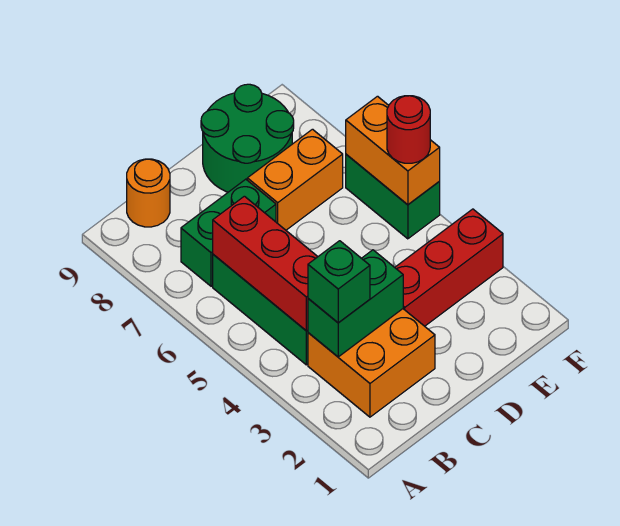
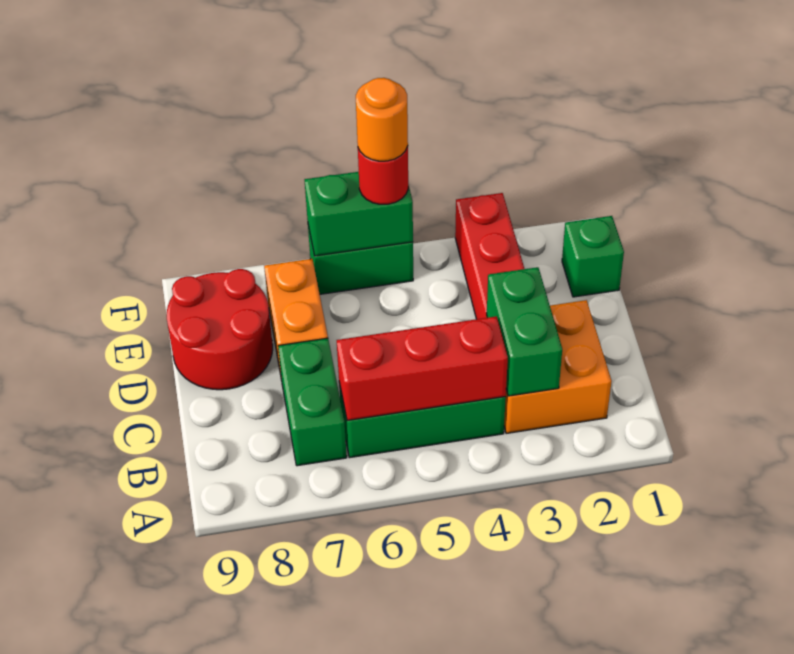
green 1x1 brick [308,241,370,323] -> green 1x1 brick moved to [562,216,624,297]
orange 1x1 round brick [127,159,170,227] -> orange 1x1 round brick moved to [356,78,408,161]
green 2x2 round brick [201,84,294,192] -> red 2x2 round brick [167,269,273,390]
orange 1x2 brick [346,96,440,205] -> green 1x2 brick [304,172,413,256]

